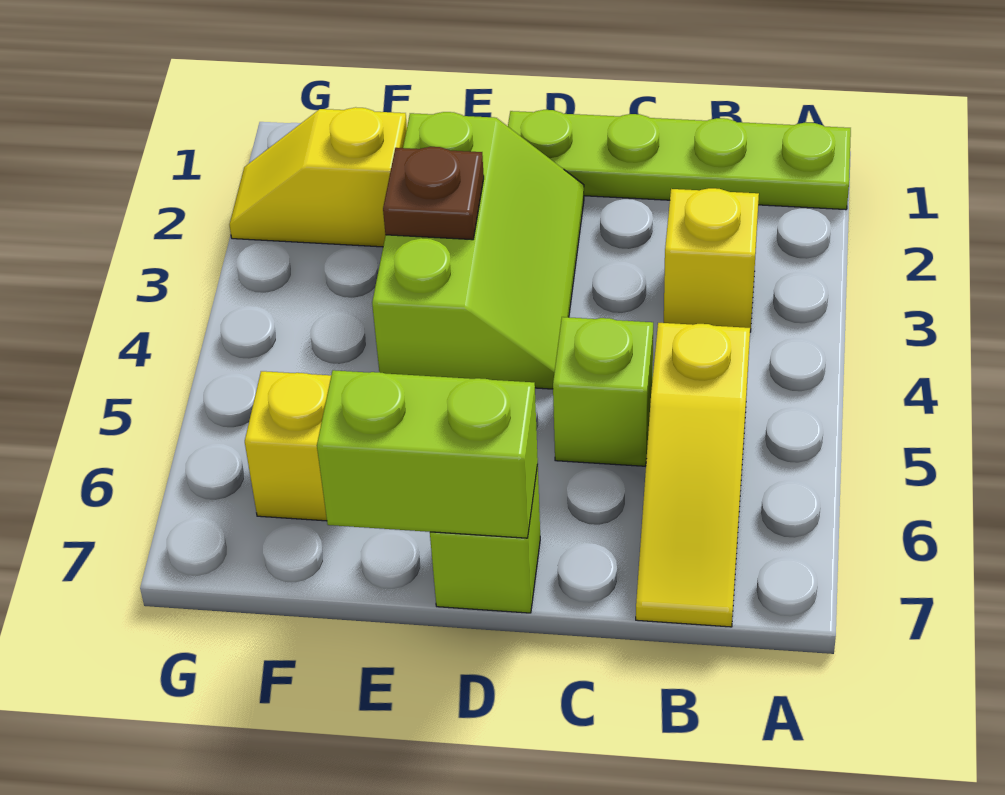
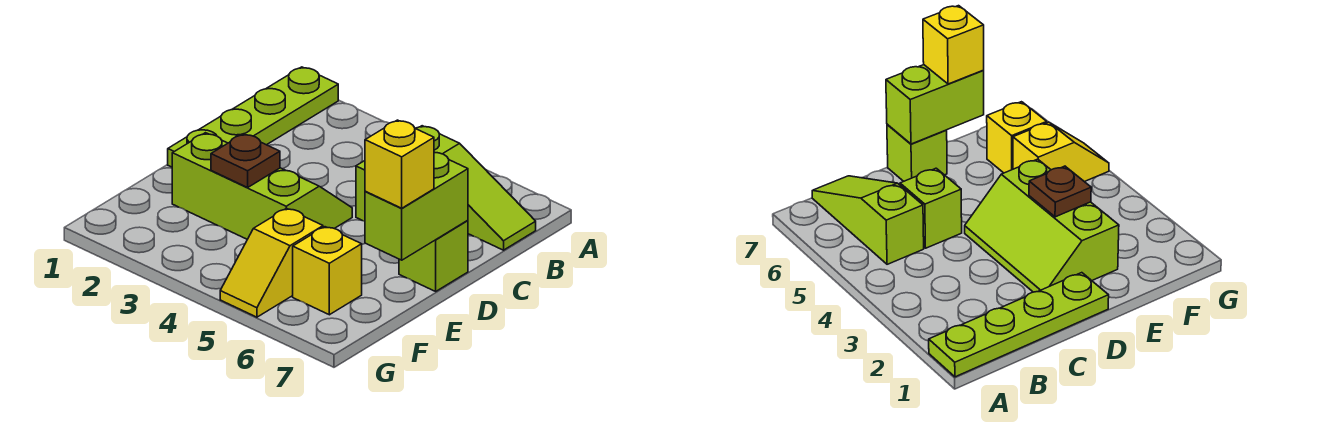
yellow 1x1 brick [664,188,759,332] -> yellow 1x1 brick moved to [365,120,434,208]
yellow 1x3 slope [636,323,750,627] -> lime 1x3 slope [416,126,536,250]
yellow 1x2 slope [229,107,407,247] -> yellow 1x2 slope moved to [220,208,323,317]

